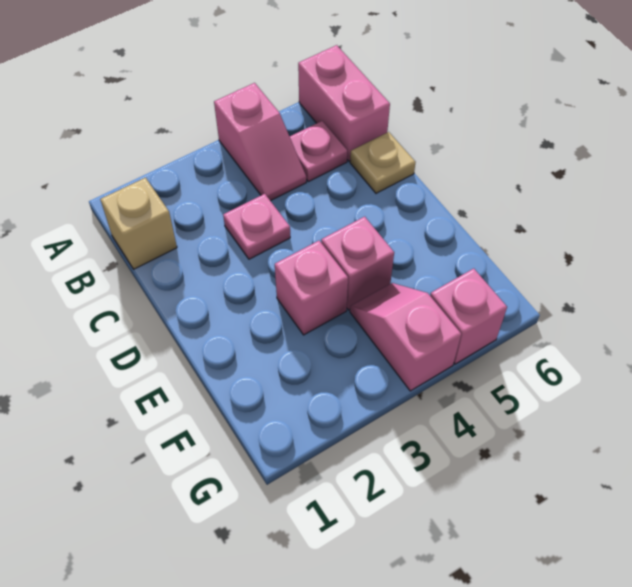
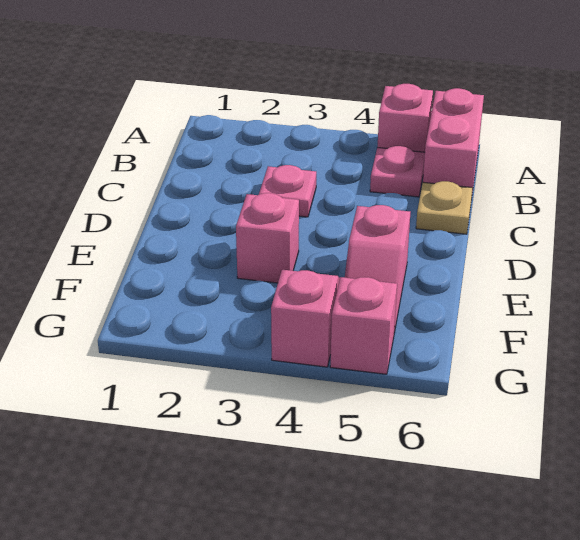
pink 1x2 slope [214,83,306,201] -> pink 1x2 slope moved to [345,205,410,333]
tan 1x1 brick [100,178,177,269] -> none
pink 1x1 brick [321,217,394,310] -> pink 1x1 brick moved to [377,84,433,152]

